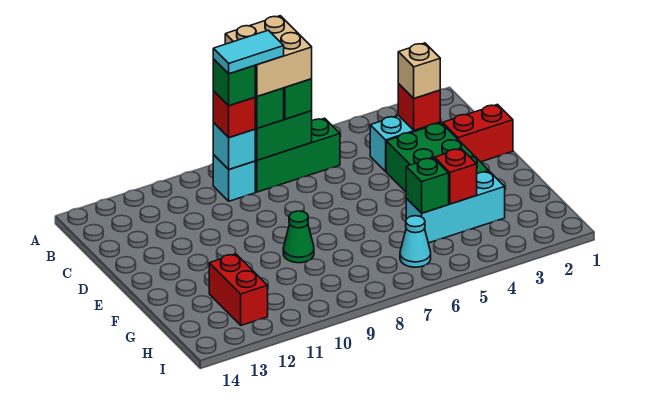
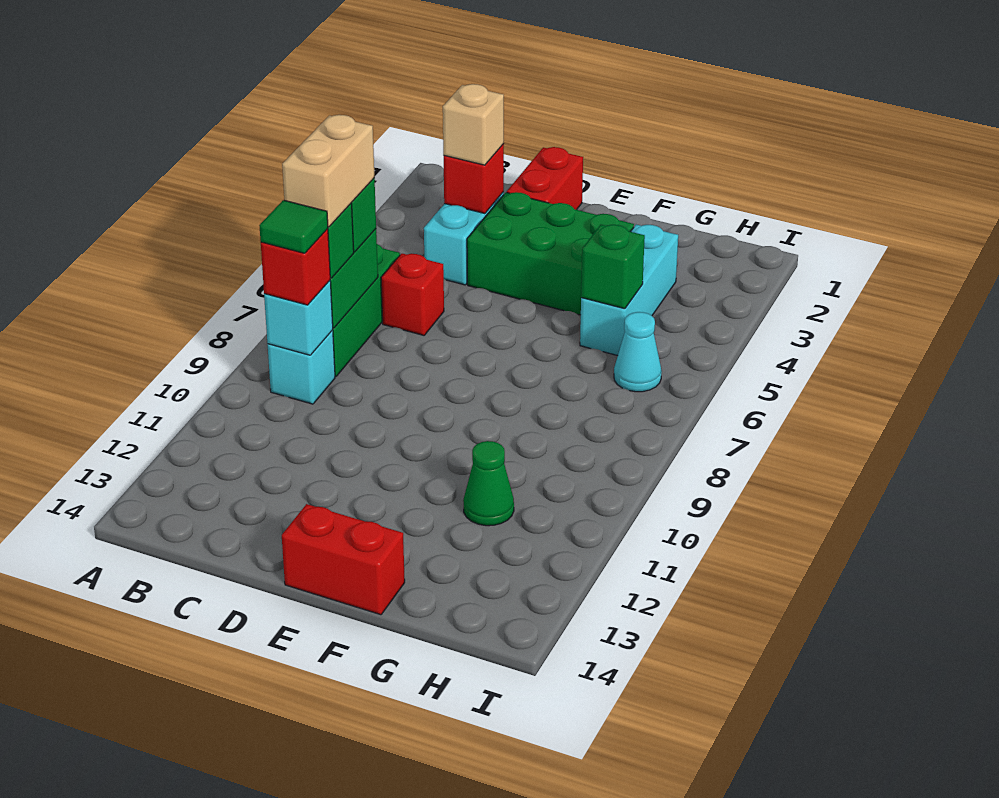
tan 2x2 brick [225,16,312,96] -> tan 1x2 brick [282,115,374,227]
cyan 1x2 tile [213,30,284,74] -> none
green 1x1 brick [213,59,255,106] -> green 1x1 tile [259,200,328,253]
green 1x1 cone [283,211,314,263] -> green 1x1 cone moved to [463,441,514,526]
red 1x1 brick [435,149,477,204] -> red 1x1 brick moved to [381,253,444,335]
red 1x2 brick [209,254,268,325] -> red 1x2 brick moved to [282,504,405,615]

